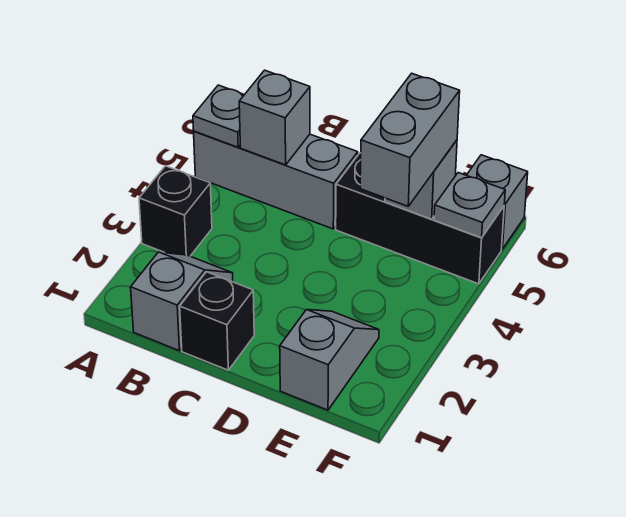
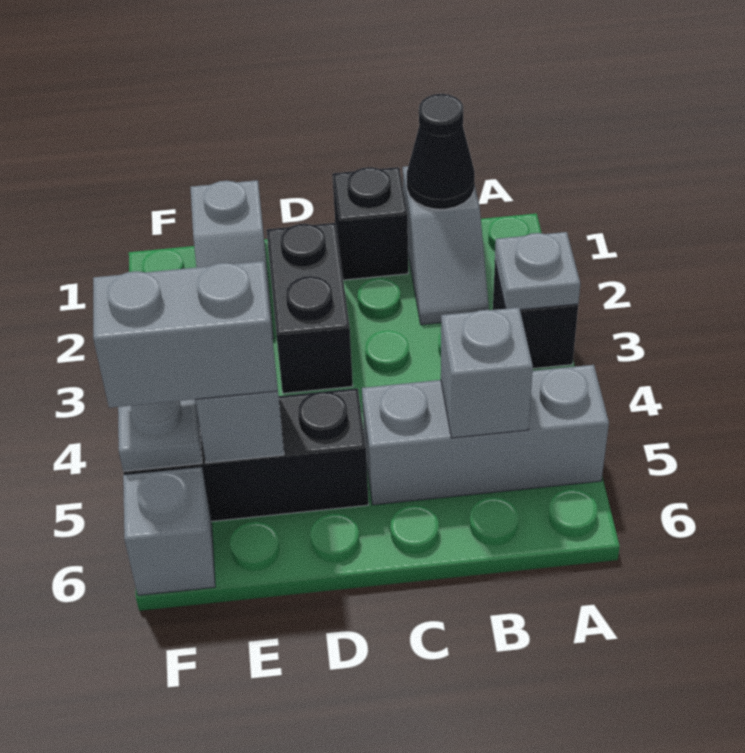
grey 1x1 plate [193,85,244,147] -> grey 1x1 plate moved to [495,232,580,310]
none -> black 1x1 cone [407,94,475,209]
none -> black 1x2 brick [266,223,353,393]
grey 1x2 brick [360,73,460,206] -> grey 1x2 brick turned to [93,261,277,408]

